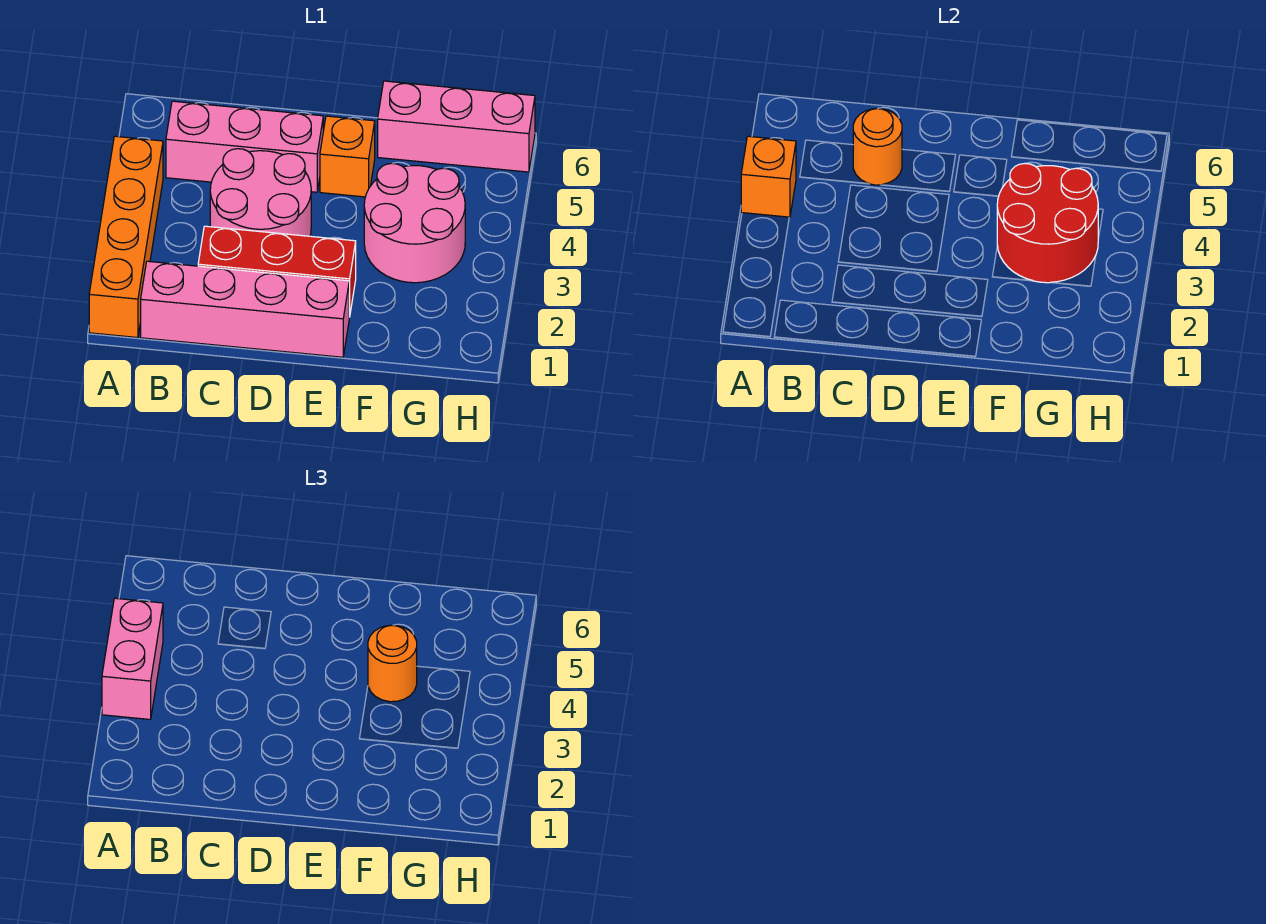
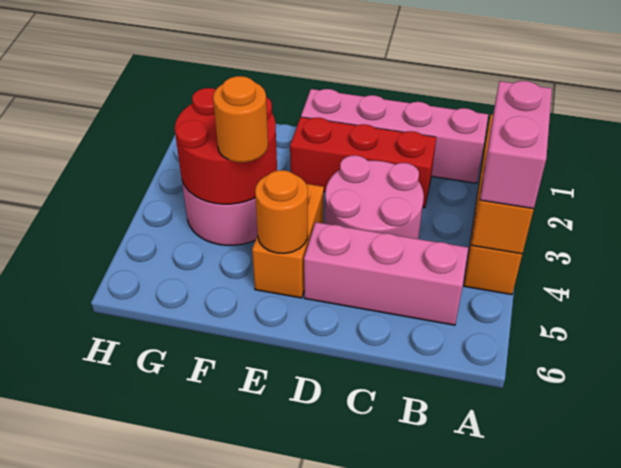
orange 1x1 round brick [853,109,902,185] -> orange 1x1 round brick moved to [255,170,308,253]
orange 1x1 brick [320,116,375,197] -> orange 1x2 brick [252,184,324,298]
pink 1x3 brick [378,81,535,172] -> none

